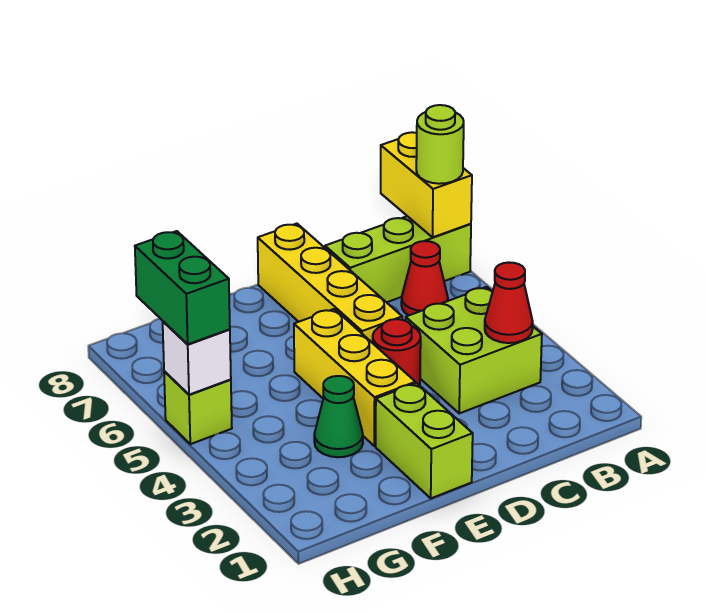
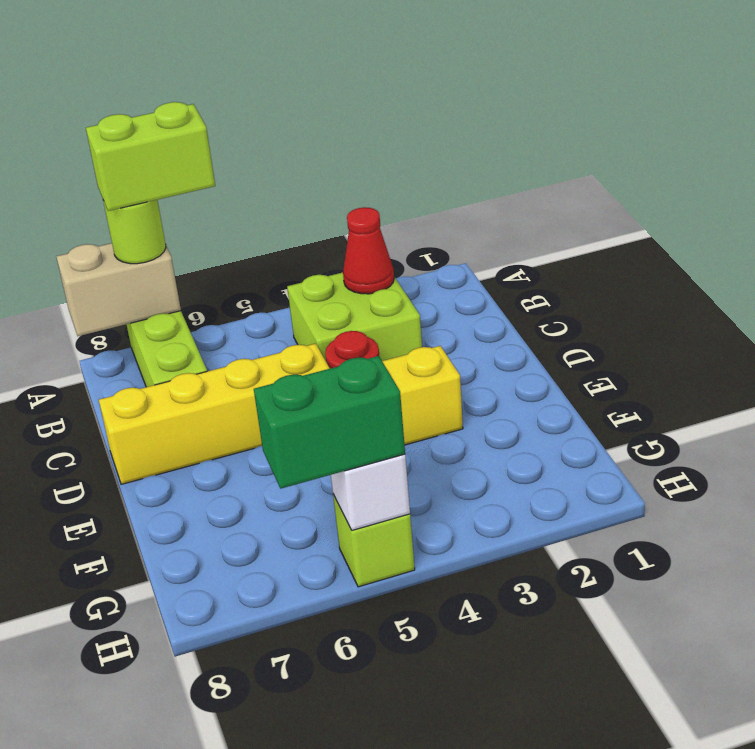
yellow 1x2 brick [381,132,472,237] -> tan 1x2 brick [56,243,181,336]
red 1x1 cone [401,241,448,315] -> none
lime 1x2 brick [376,383,473,498] -> lime 1x2 brick moved to [86,102,215,211]
green 1x1 cone [314,376,363,457] -> none

